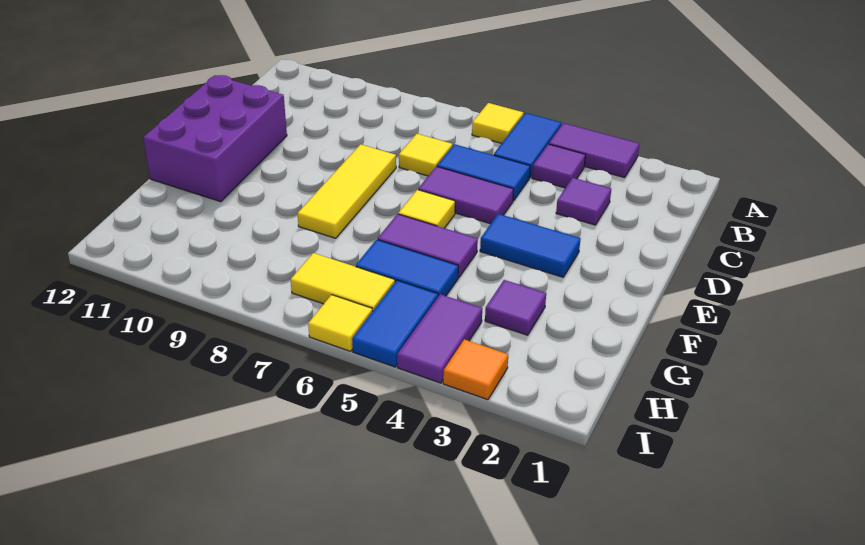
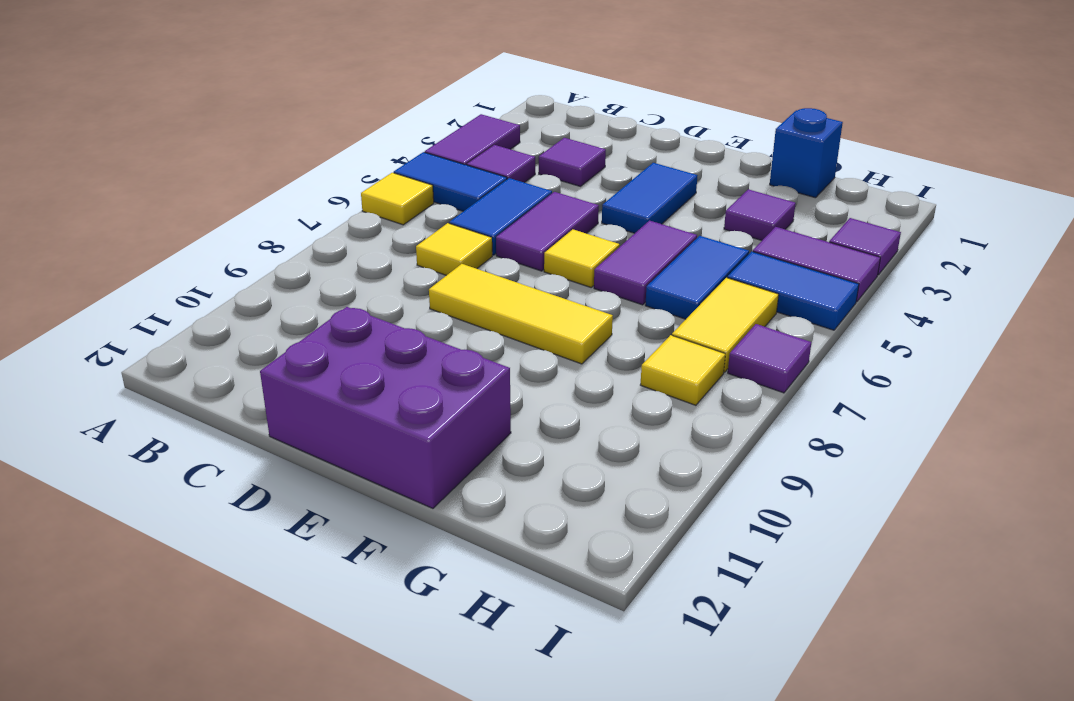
none -> blue 1x1 brick [770,108,843,198]
orange 1x1 tile [443,339,508,400] -> purple 1x1 tile [829,218,901,275]
yellow 1x1 tile [308,295,373,351] -> yellow 1x1 tile moved to [641,335,725,405]
none -> purple 1x1 tile [728,324,811,393]

